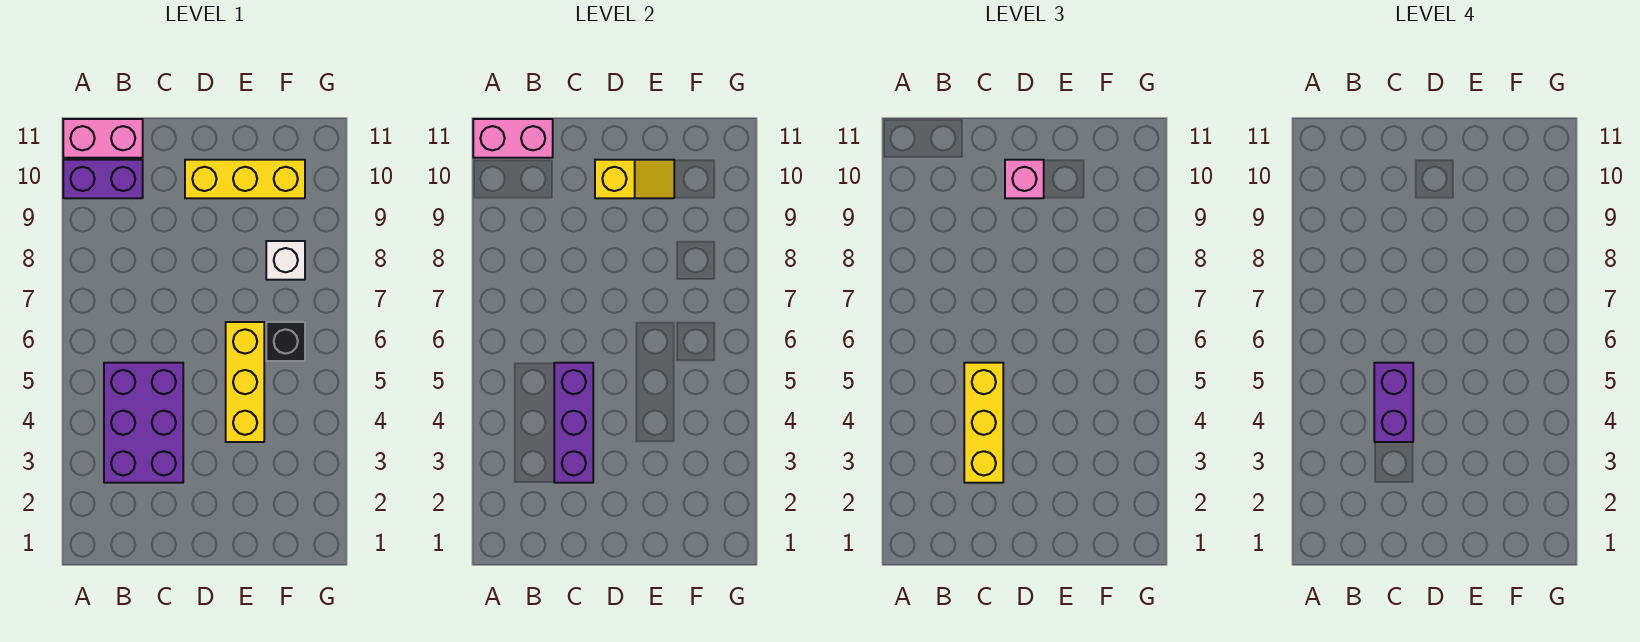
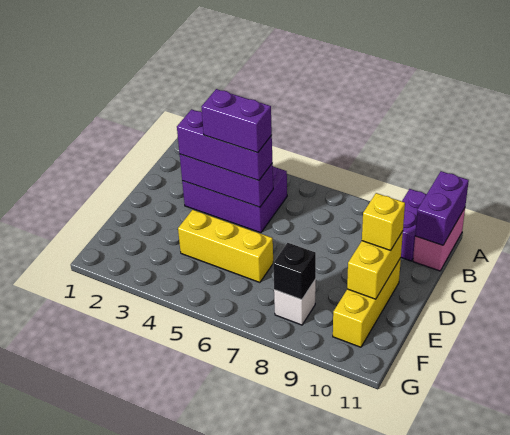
pink 1x2 brick [473,119,553,158] -> purple 1x2 brick [415,171,469,245]
yellow 1x3 brick [964,363,1003,483] -> purple 1x3 brick [177,109,273,181]
yellow 1x2 slope [595,160,674,198] -> yellow 1x2 brick [347,231,403,299]
pink 1x1 brick [1005,160,1044,198] -> yellow 1x1 brick [362,193,405,250]
black 1x1 brick [266,322,305,361] -> black 1x1 brick moved to [273,243,316,300]

